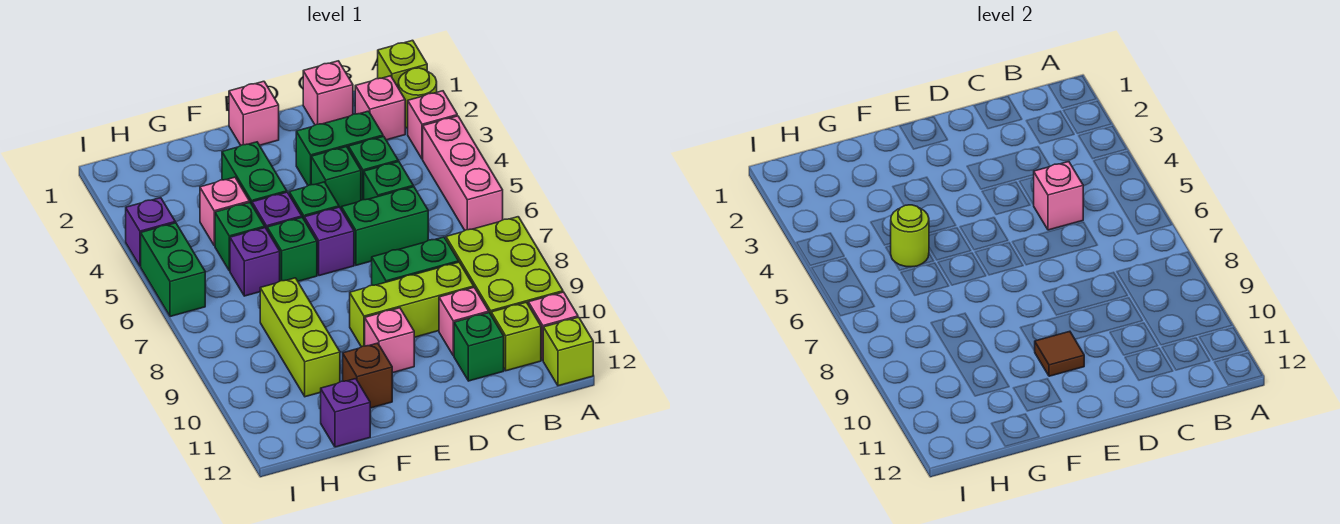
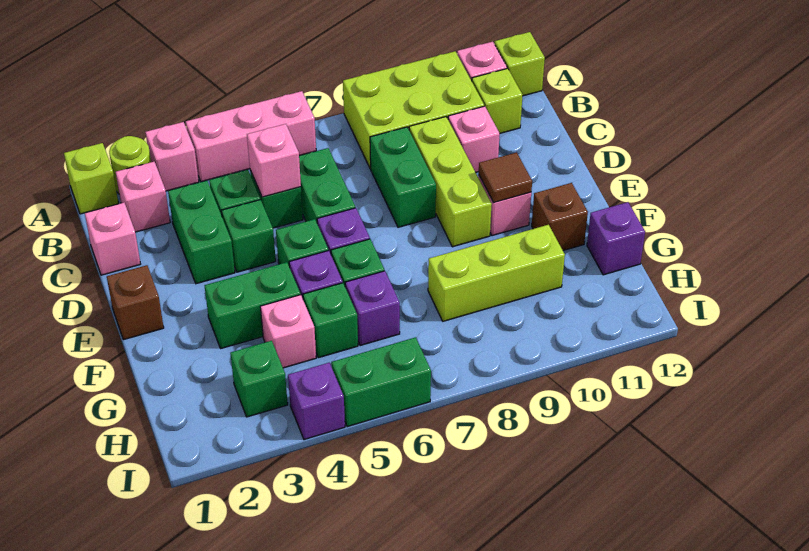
green 1x1 brick [454,313,504,381] -> green 1x1 brick moved to [230,341,288,417]
pink 1x1 brick [229,81,279,145] -> brown 1x1 brick [107,265,164,340]
lime 1x1 round brick [890,205,929,267] -> none

